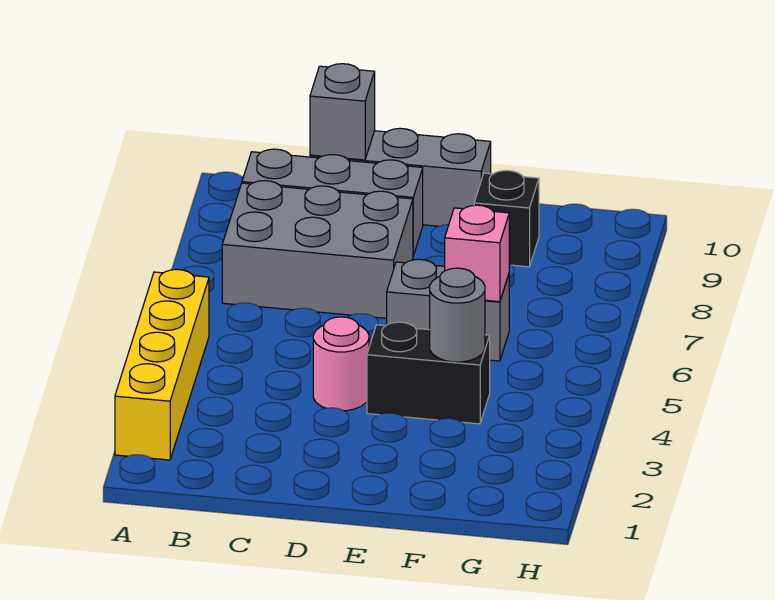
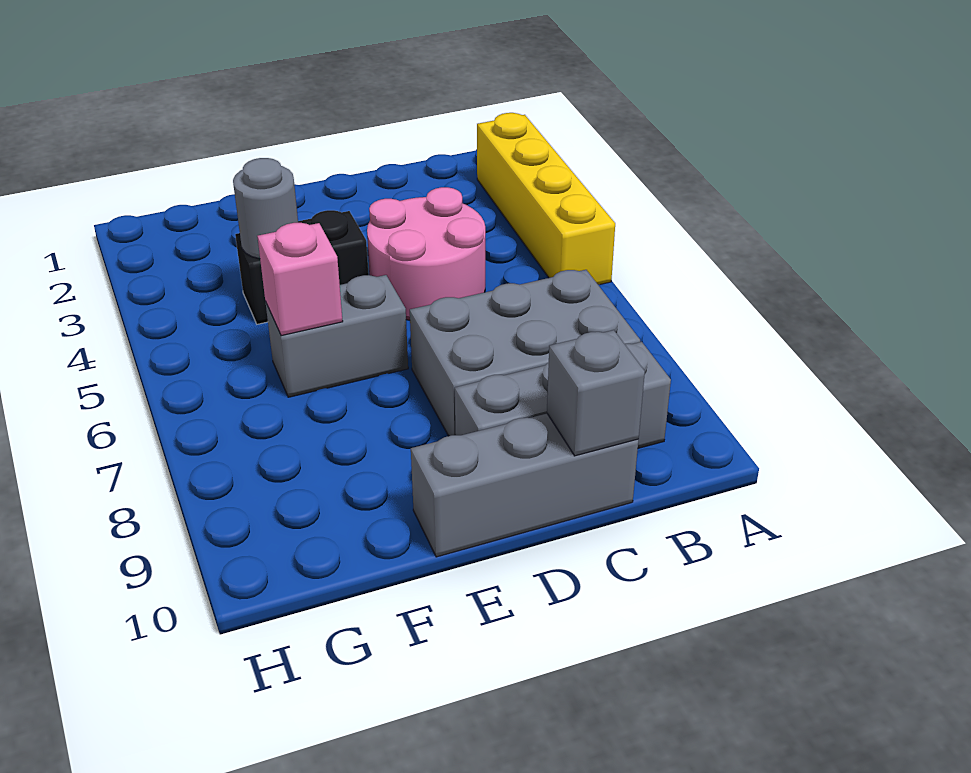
pink 1x1 round brick [313,317,369,411] -> pink 2x2 round brick [367,187,485,320]
black 1x1 brick [474,171,539,267] -> none

